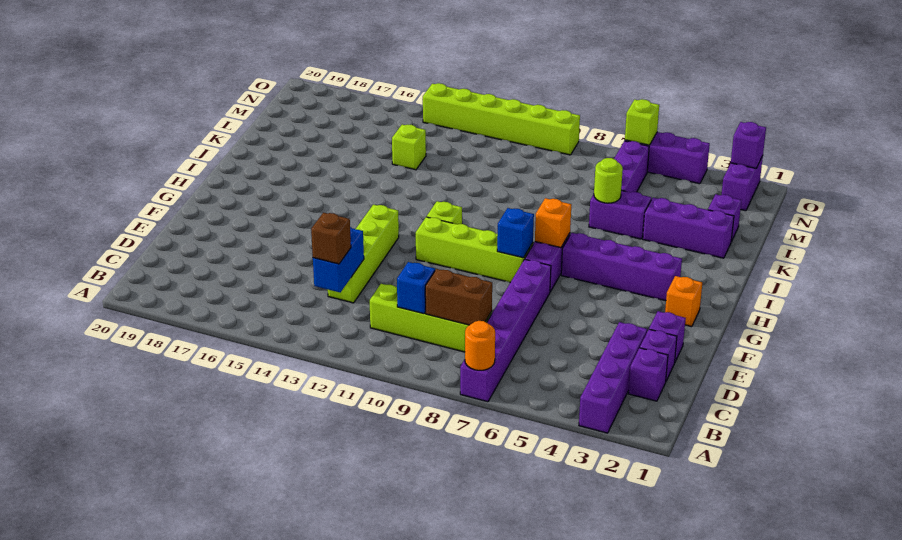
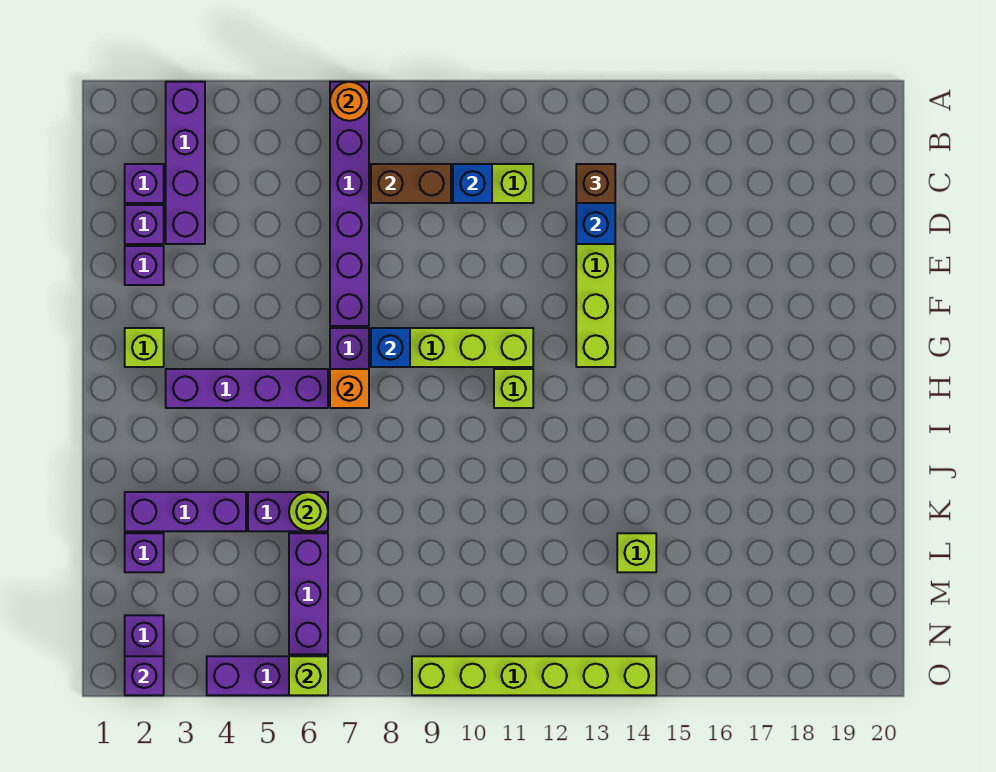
orange 1x1 brick [665,276,702,327] -> lime 1x1 brick [125,328,164,367]

